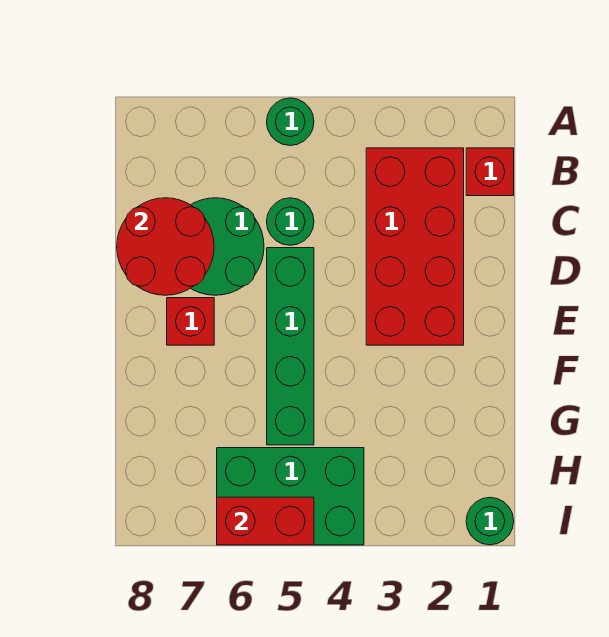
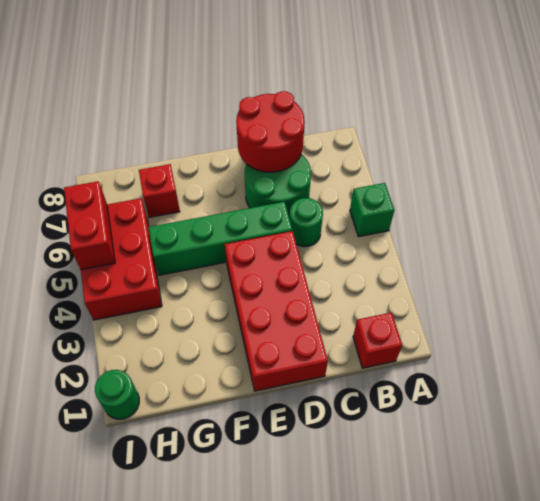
green 1x1 round brick [267,98,314,146] -> green 1x1 brick [350,183,394,237]
red 2x4 brick [366,148,464,345] -> red 2x4 brick turned to [225,231,328,391]
red 1x1 brick [167,298,214,345] -> red 1x1 brick moved to [139,164,180,218]
green 2x3 brick [217,448,364,545] -> red 2x3 brick [81,198,162,320]

